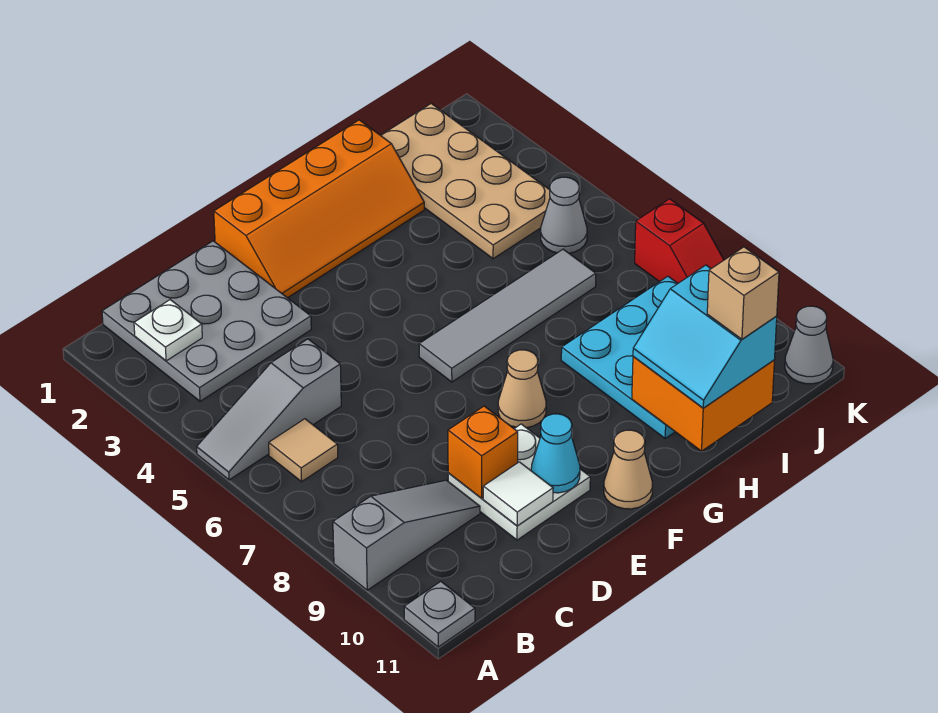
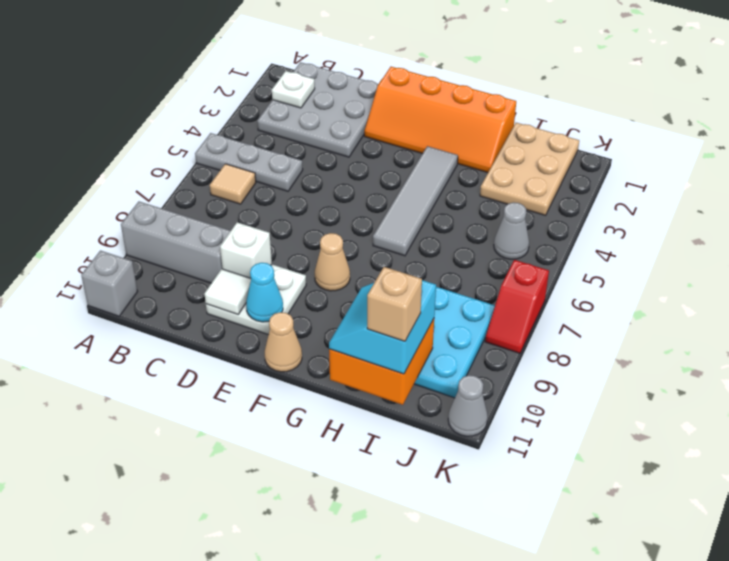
grey 1x3 slope [197,339,341,480] -> grey 1x3 plate [195,133,303,191]
grey 1x3 slope [333,480,480,590] -> grey 1x3 brick [121,201,230,283]
grey 1x1 plate [404,581,475,647] -> grey 1x1 brick [81,251,138,316]
orange 1x1 brick [448,406,518,498] -> white 1x1 brick [220,222,272,278]
grey 1x4 tile [419,249,596,382] -> grey 1x4 tile turned to [373,146,458,256]
tan 2x4 plate [381,104,550,259] -> tan 2x3 plate [480,123,579,215]

